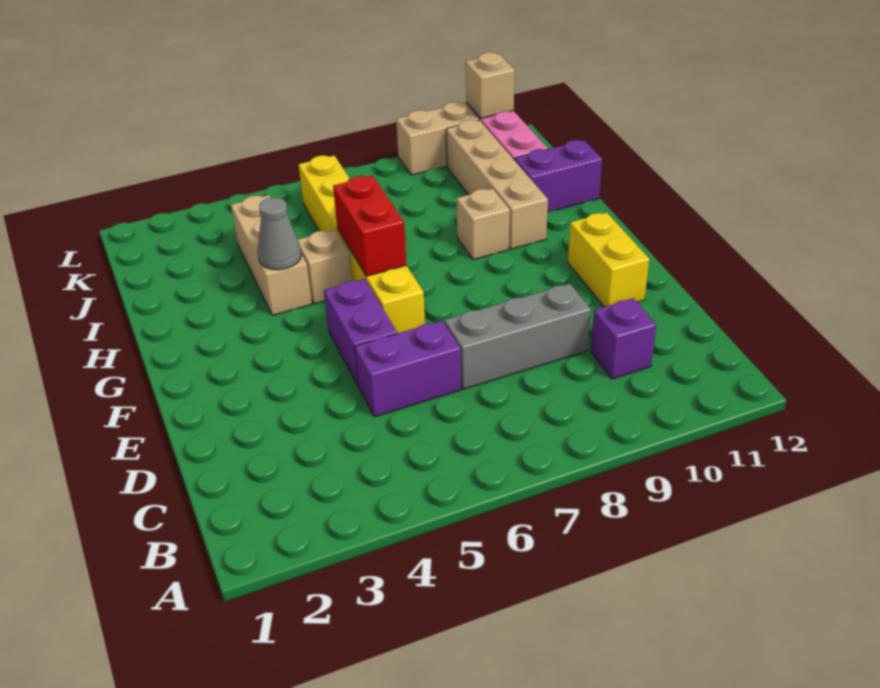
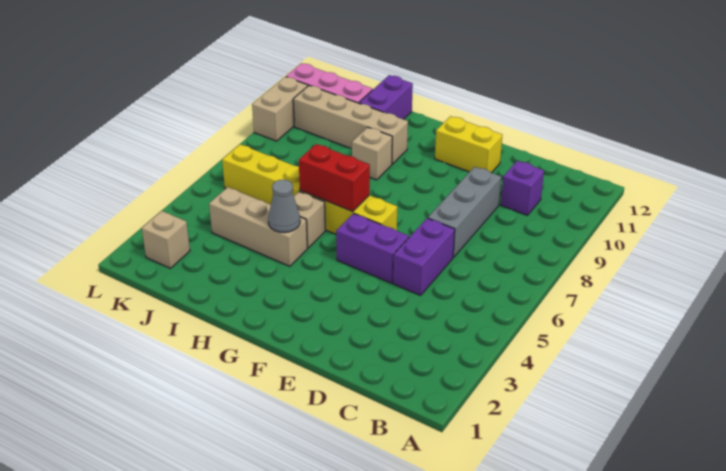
tan 1x1 brick [466,53,515,118] -> tan 1x1 brick moved to [142,211,190,268]

